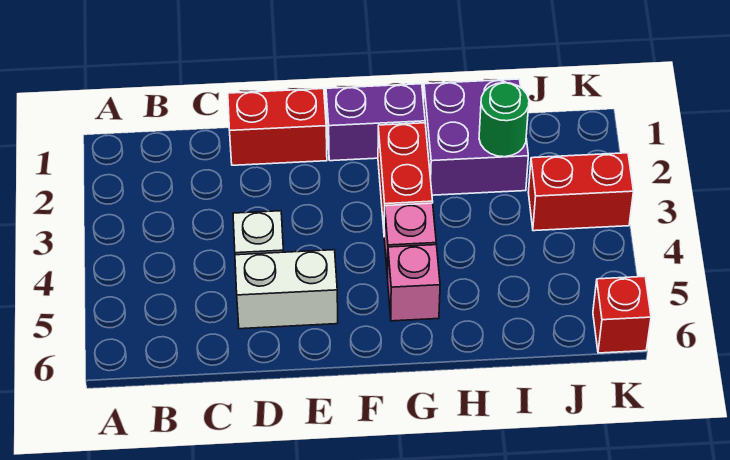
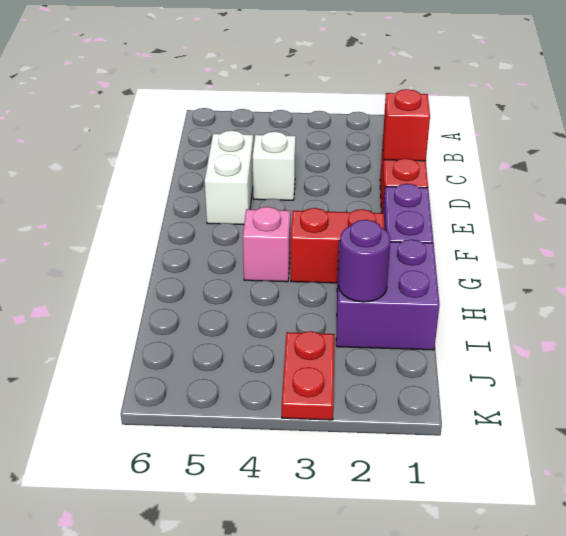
pink 1x1 brick [388,245,440,321] -> none
green 1x1 round brick [479,83,529,157] -> purple 1x1 round brick [338,220,391,302]
red 1x2 brick [528,153,633,231] -> red 1x2 plate [282,331,335,420]
red 1x1 brick [593,276,651,353] -> red 1x1 brick moved to [383,89,430,161]

